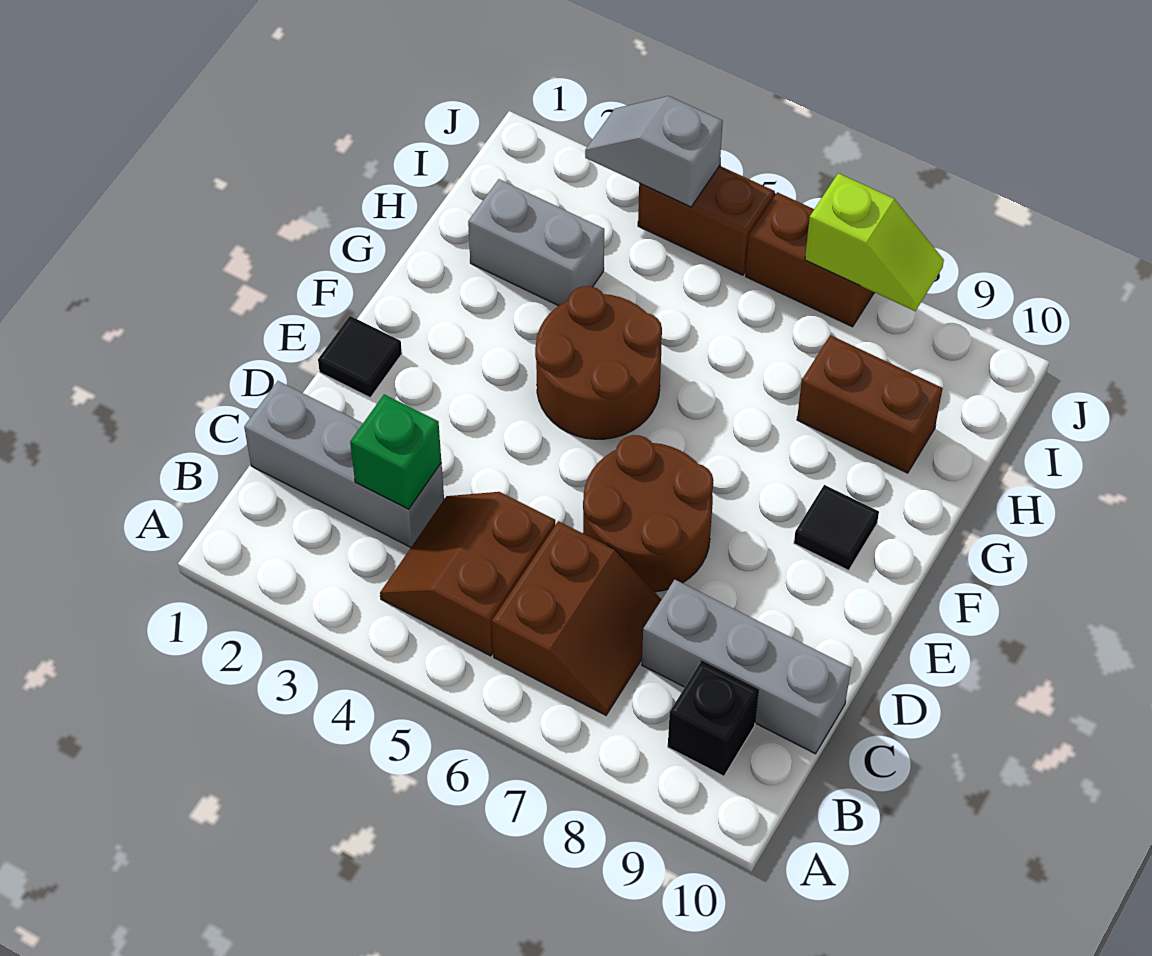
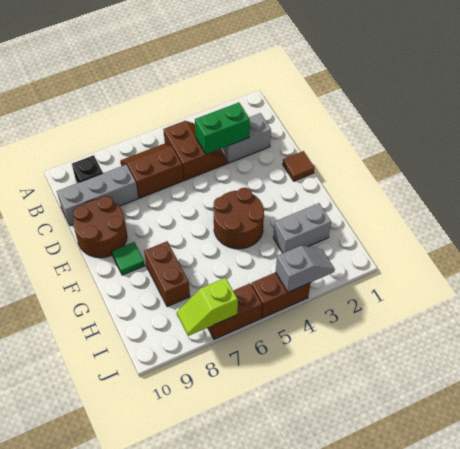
brown 2x2 slope [492,521,662,715] -> brown 2x2 slope turned to [121,144,183,198]
grey 1x3 brick [244,381,444,547] -> grey 1x2 brick [221,113,271,163]
green 1x1 brick [350,394,441,509] -> green 1x2 brick [195,103,250,154]
brown 2x2 round brick [583,435,713,592] -> brown 2x2 round brick moved to [73,196,127,258]
black 1x1 tile [318,316,402,397] -> brown 1x1 tile [283,151,315,181]
black 1x1 tile [794,485,879,570] -> green 1x1 tile [112,242,145,275]
brown 1x2 brick [797,335,943,473] -> brown 1x2 brick turned to [144,241,190,307]

